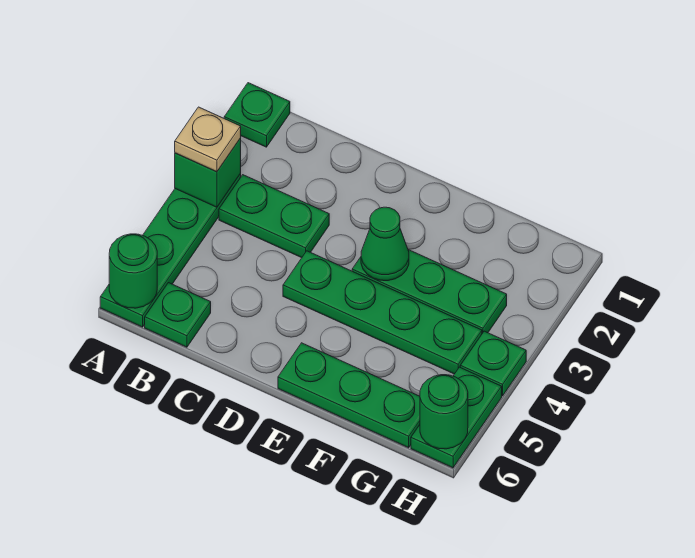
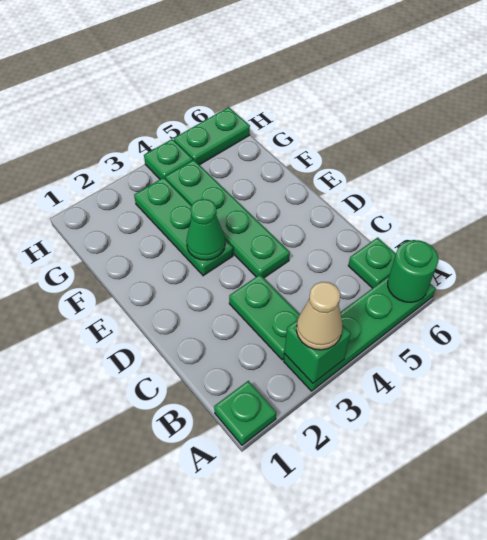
tan 1x1 plate [175,107,241,172] -> tan 1x1 cone [296,282,343,350]
green 1x3 plate [278,343,420,448] -> none
green 1x1 round brick [420,375,468,449] -> none

